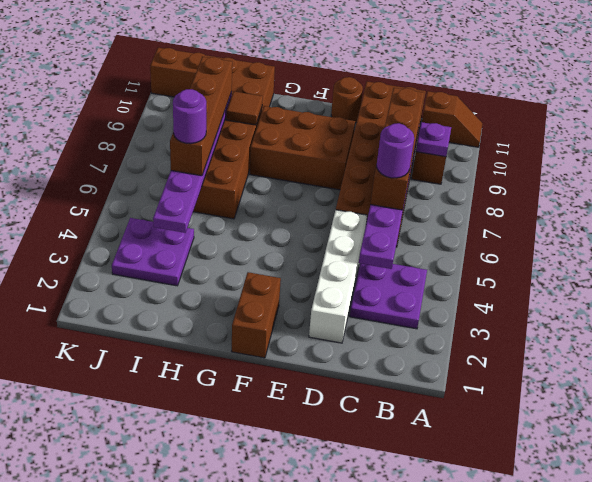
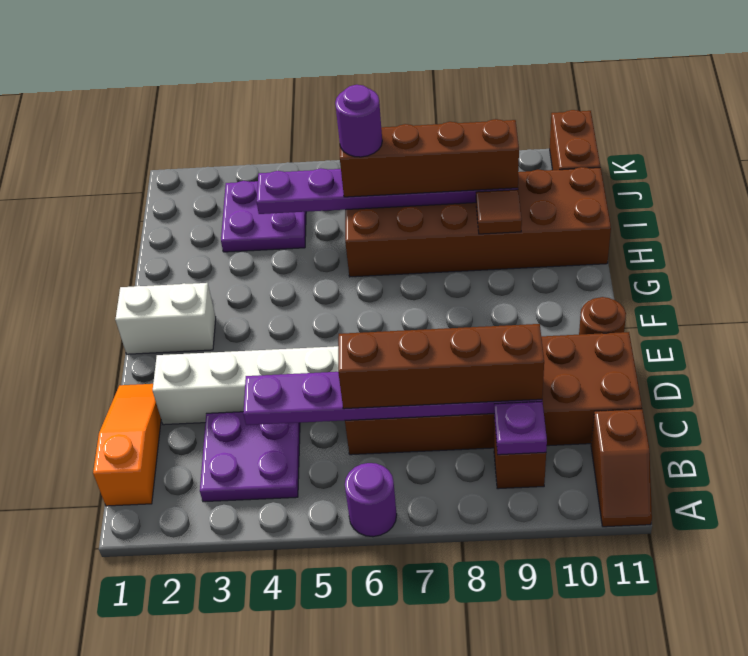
none -> orange 1x3 slope [93,384,161,506]
purple 1x1 round brick [377,123,414,178] -> purple 1x1 round brick moved to [345,463,397,537]
brown 2x3 brick [250,106,355,190] -> none
brown 1x2 brick [231,272,281,358] -> white 1x2 brick [115,283,216,354]

